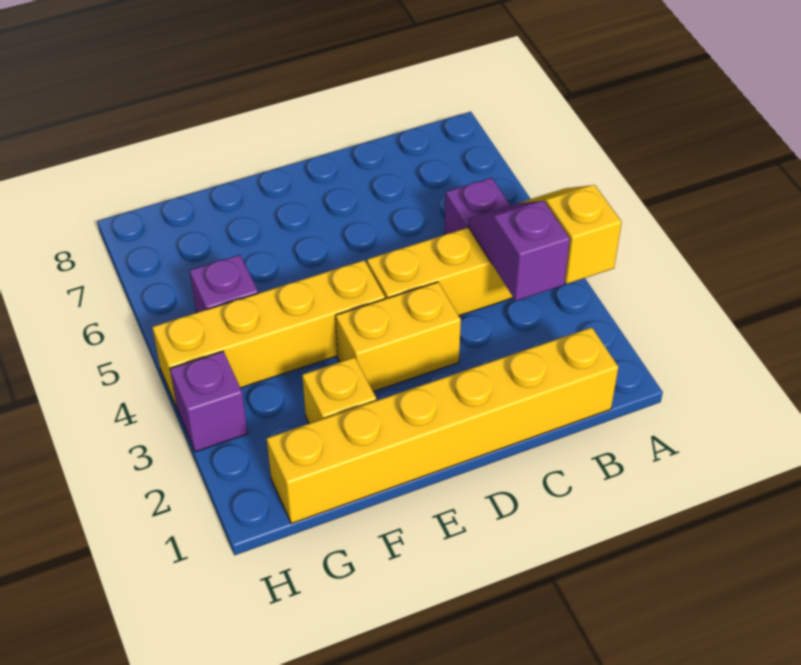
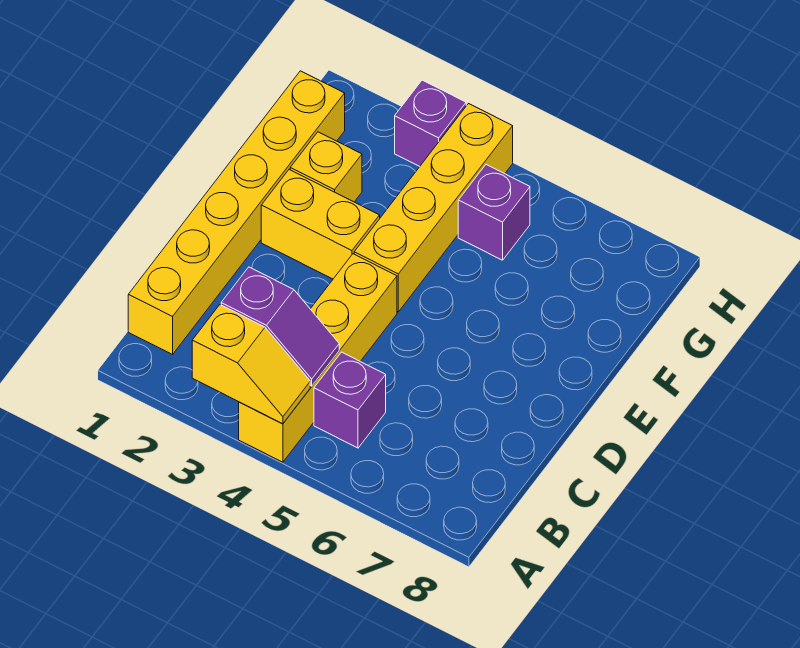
yellow 1x2 brick [336,282,461,392] -> yellow 1x2 brick turned to [261,170,380,279]

